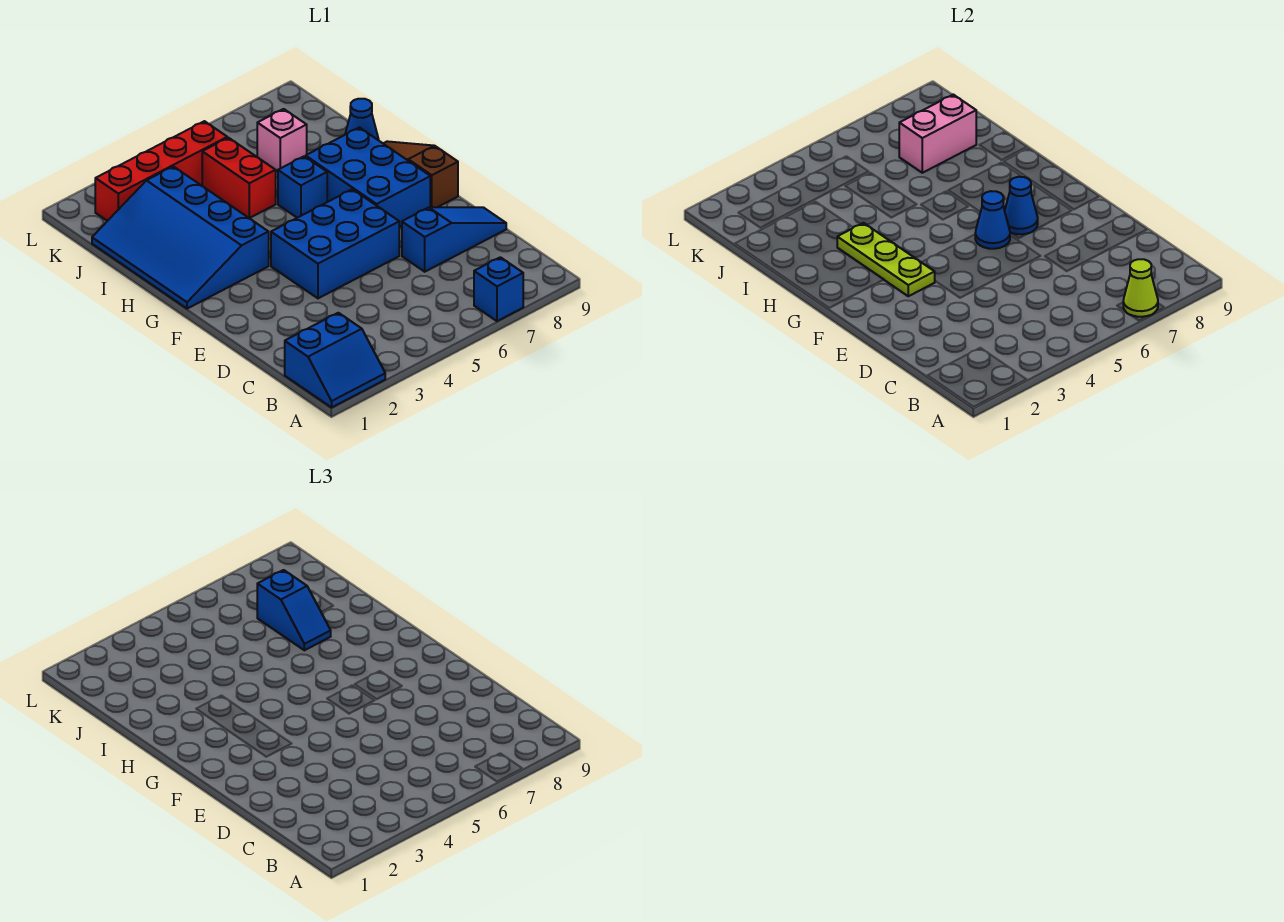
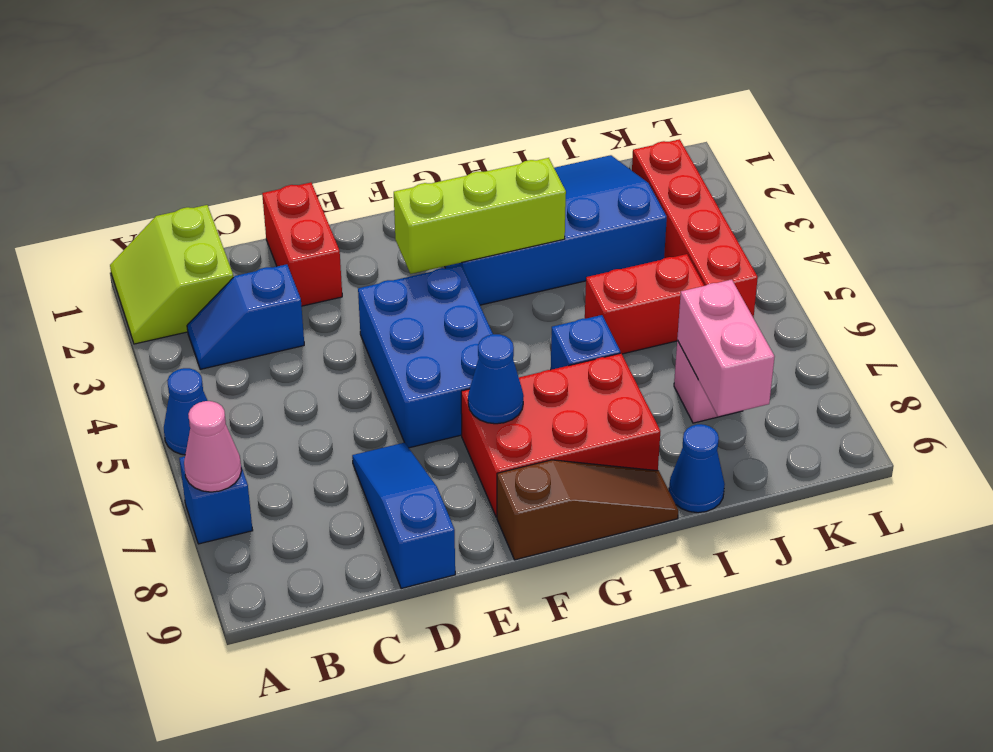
blue 2x2 slope [285,313,385,407] -> lime 2x2 slope [110,205,233,344]
lime 1x1 cone [1123,259,1158,317] -> pink 1x1 cone [184,401,242,492]
none -> red 1x2 brick [262,183,342,306]
blue 1x3 slope [402,207,506,272] -> blue 1x3 slope turned to [352,443,455,589]
lime 1x3 plate [837,223,935,296] -> lime 1x3 brick [394,158,566,274]
blue 1x1 cone [975,191,1010,249] -> blue 1x1 cone moved to [164,368,208,455]
blue 2x3 brick [306,128,430,227] -> red 2x3 brick [461,353,660,517]
blue 1x2 slope [257,570,331,650] -> blue 1x2 slope moved to [187,264,304,369]

